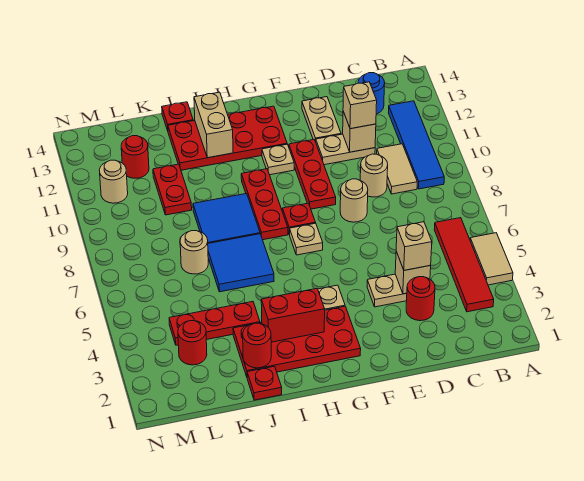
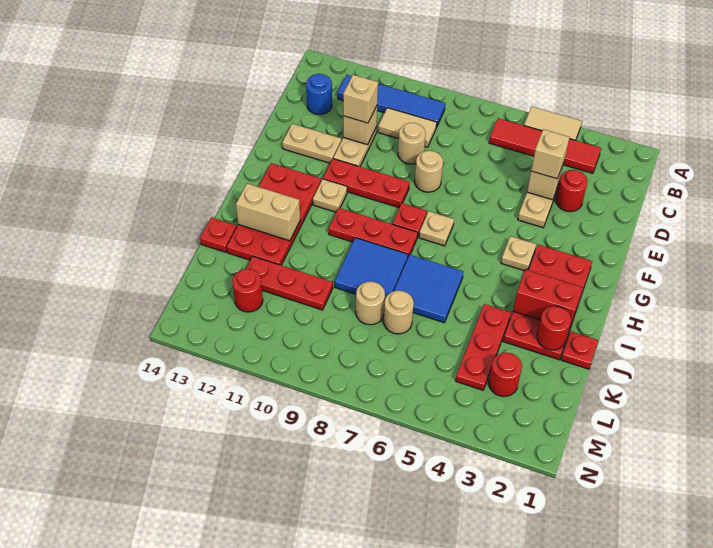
red 1x2 brick [261,289,325,342] -> red 1x2 brick turned to [513,270,583,329]
red 1x2 plate [153,164,192,215] -> red 1x3 plate [246,256,333,310]
tan 1x1 round brick [99,160,128,203] -> tan 1x1 round brick moved to [356,282,385,325]

